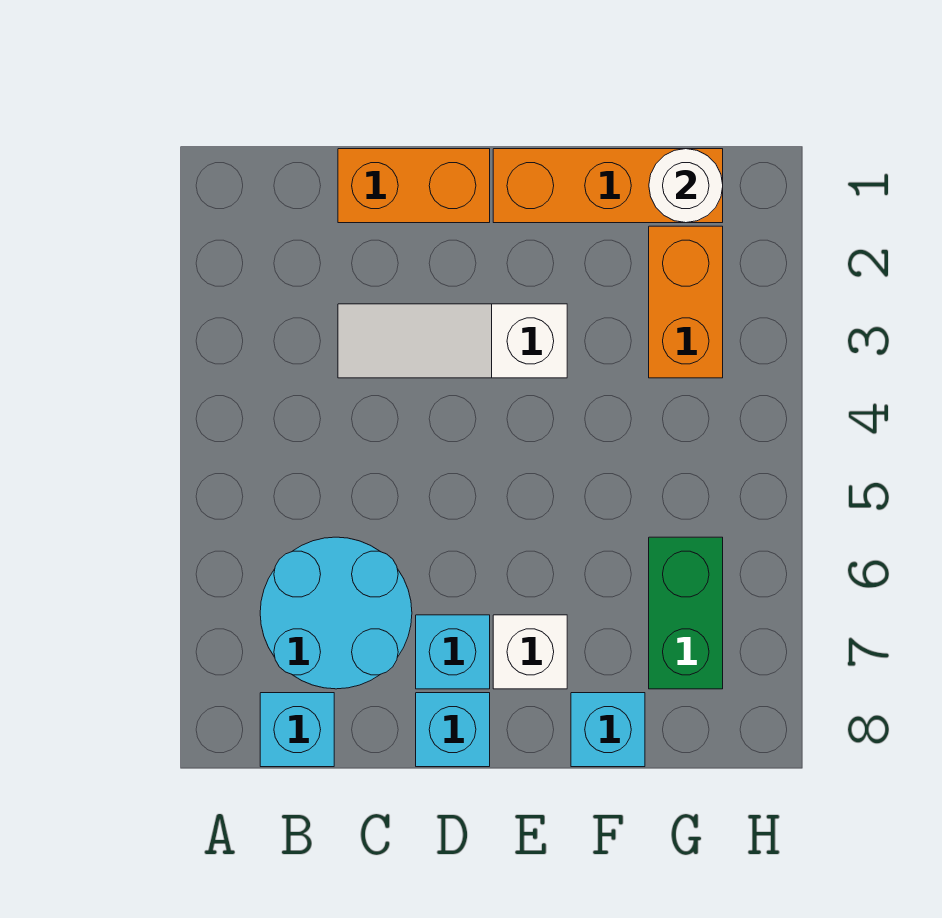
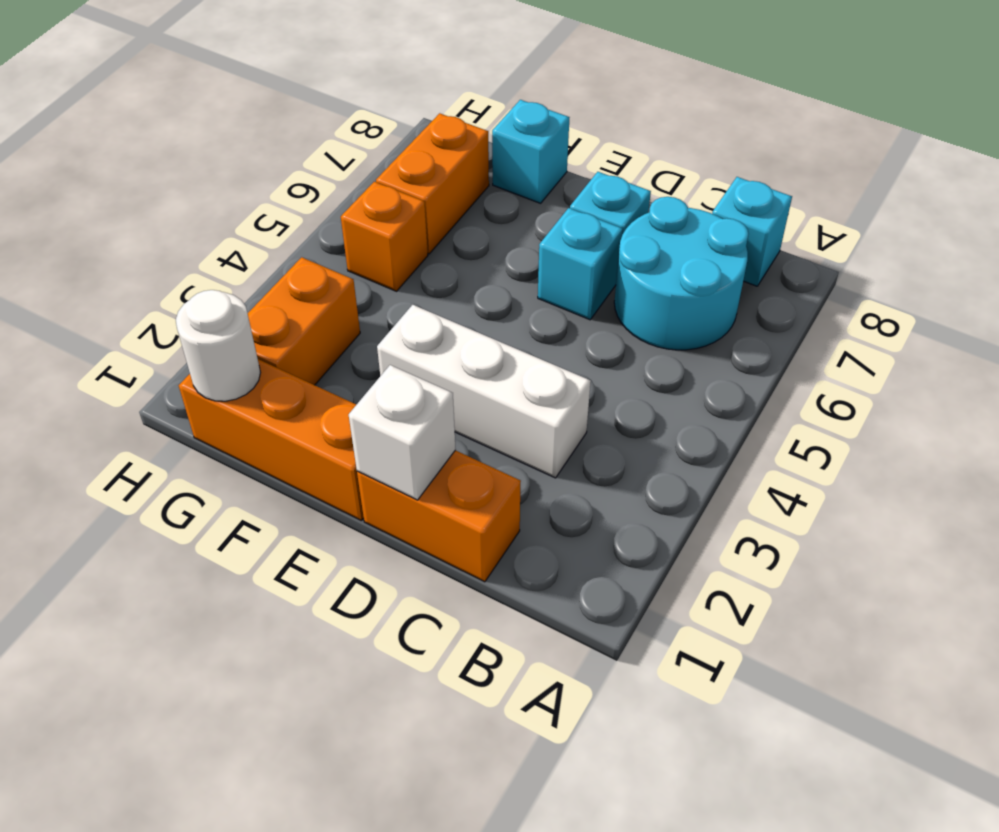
white 1x3 slope [338,304,567,378] -> white 1x3 brick [377,305,591,478]
cyan 1x1 brick [416,693,490,767] -> cyan 1x1 brick moved to [538,208,623,320]
white 1x1 brick [493,615,567,689] -> white 1x1 brick moved to [349,365,456,500]
none -> orange 1x1 brick [341,182,428,291]
green 1x2 brick [649,537,723,689] -> orange 1x2 brick [376,113,489,254]

